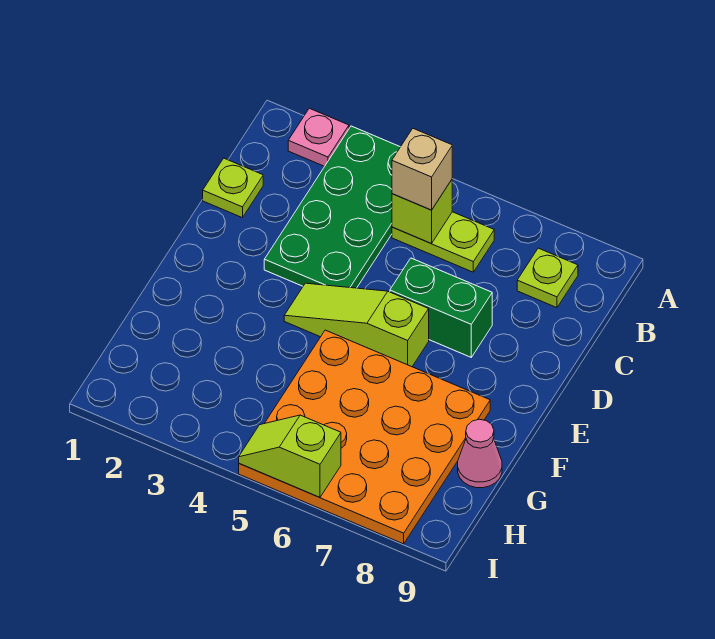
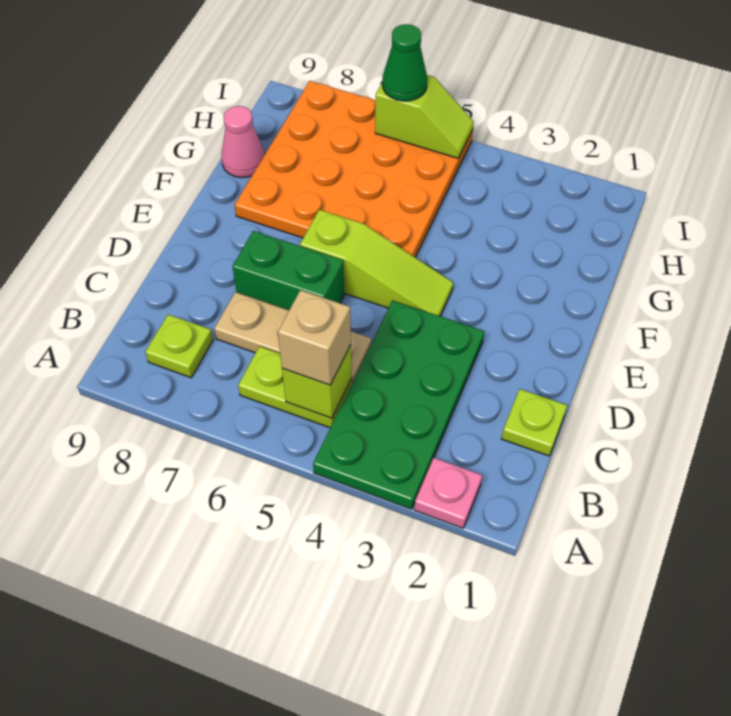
none -> tan 1x3 plate [214,292,371,382]
none -> green 1x1 cone [382,24,427,101]

